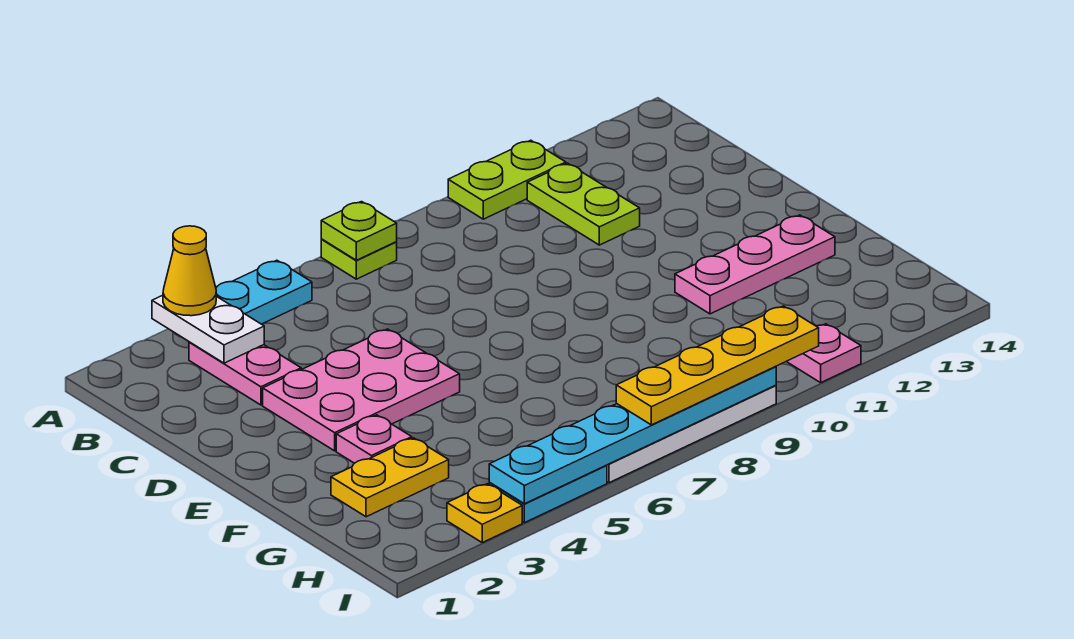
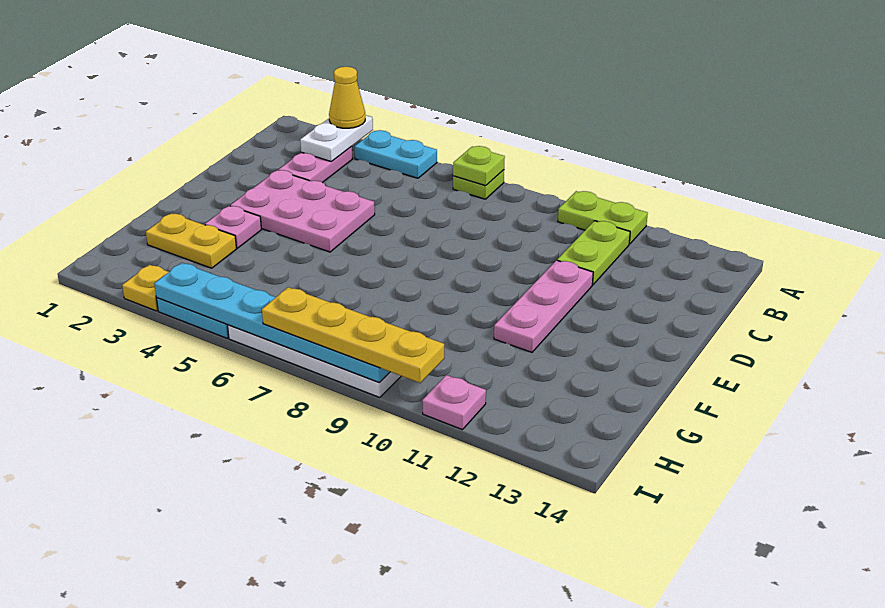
pink 1x3 plate [675,215,835,314] -> pink 1x3 plate turned to [494,260,593,352]

